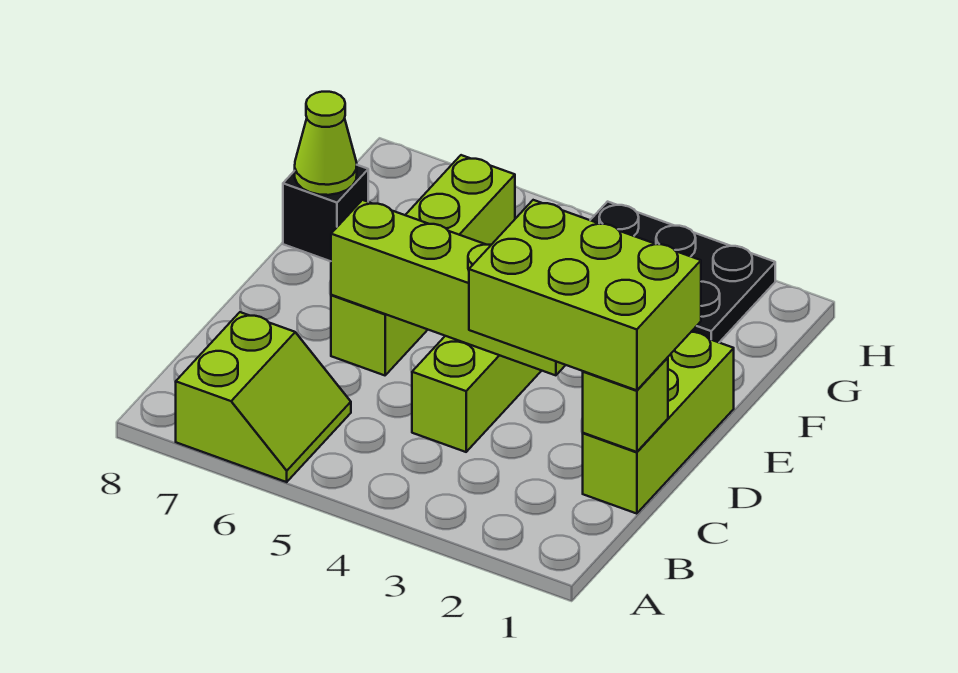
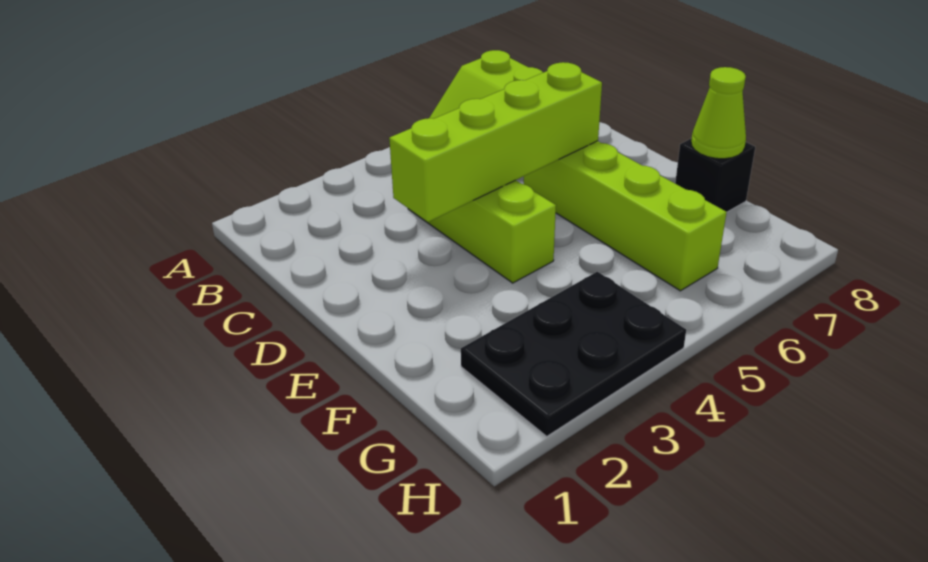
lime 1x3 brick [583,332,734,514] -> none
lime 1x1 brick [583,357,668,452] -> none
lime 2x3 brick [469,200,701,390] -> none

